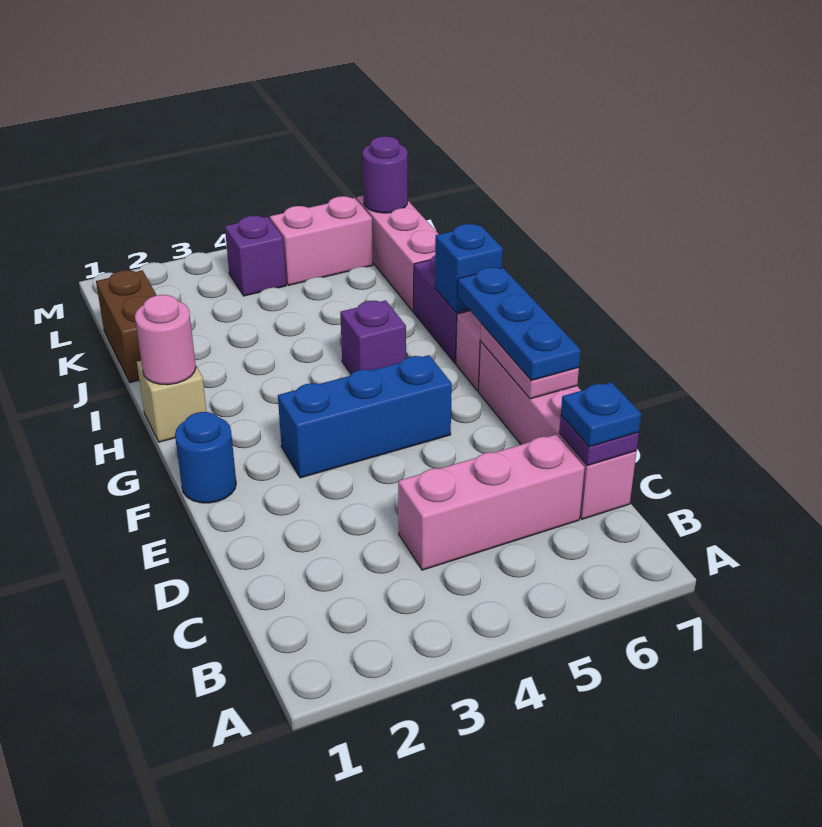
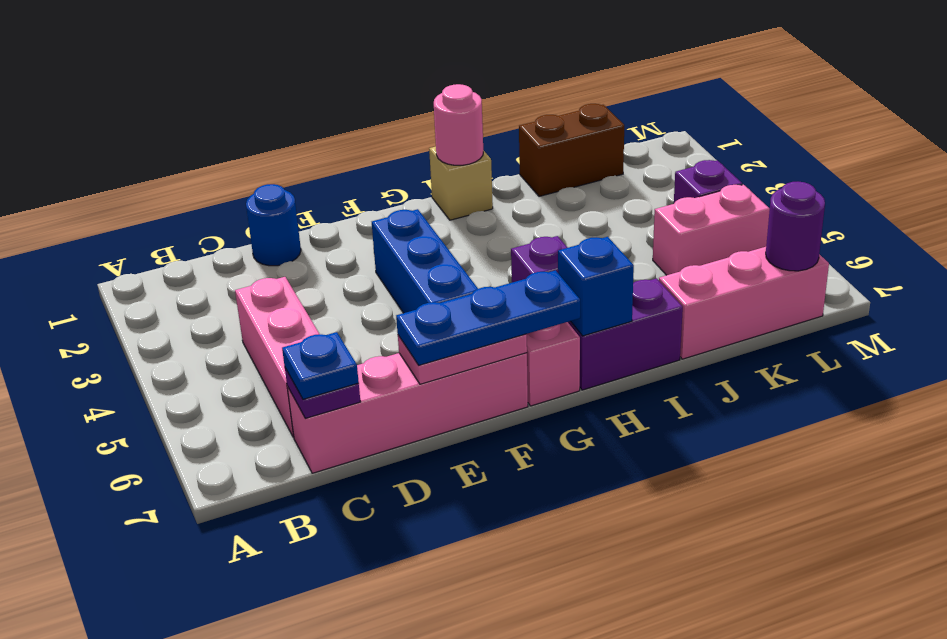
blue 1x1 round brick [175,412,236,503] -> blue 1x1 round brick moved to [246,184,301,266]
pink 1x2 brick [270,196,373,285] -> pink 1x2 brick turned to [653,185,770,275]

